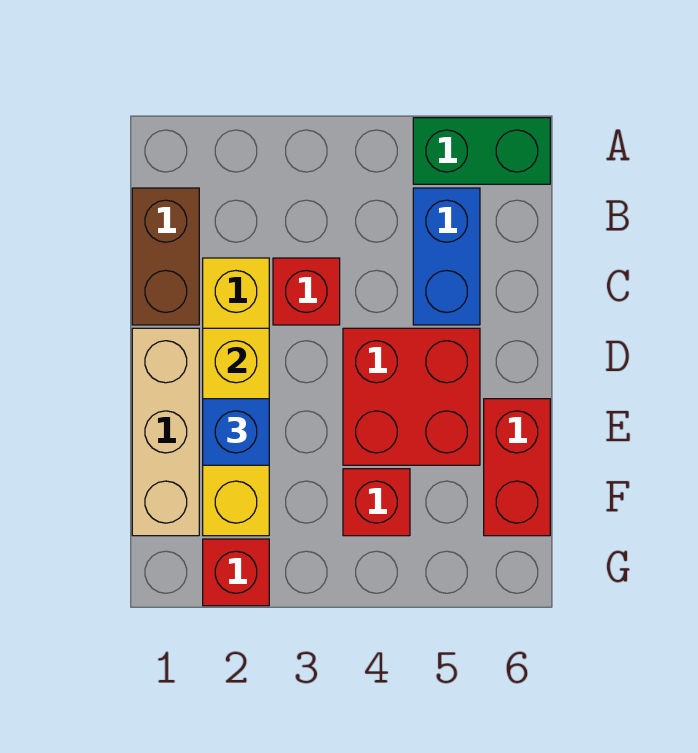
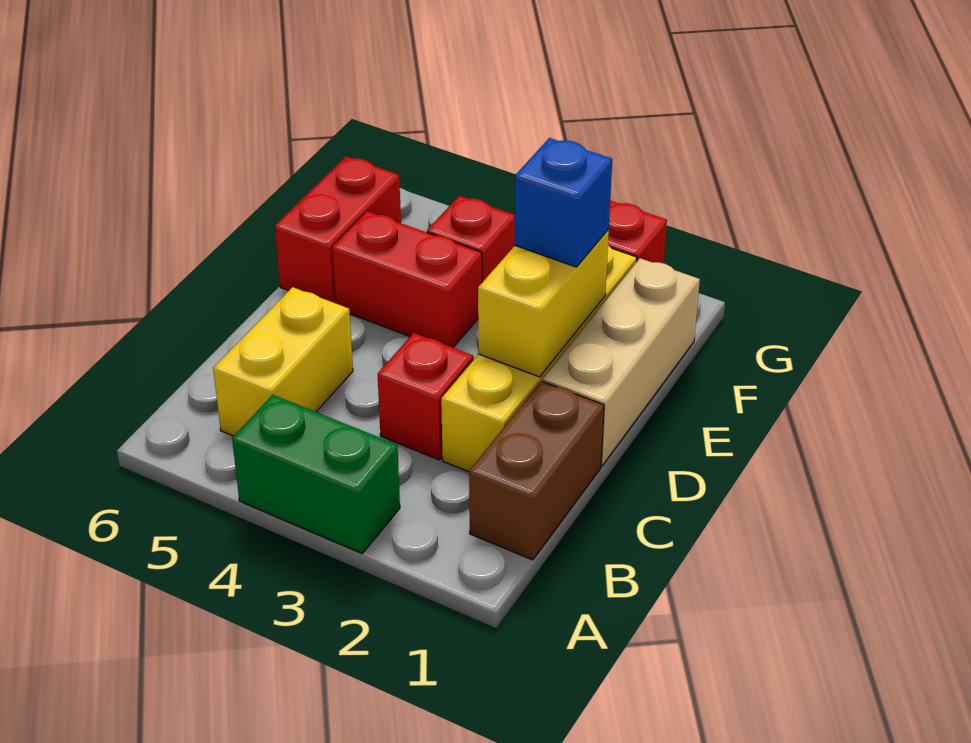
green 1x2 brick [413,118,550,184] -> green 1x2 brick moved to [232,395,400,553]
blue 1x2 brick [413,188,480,325] -> yellow 1x2 brick [213,287,353,436]
red 2x2 brick [343,328,480,465] -> red 1x2 brick [332,211,482,348]

